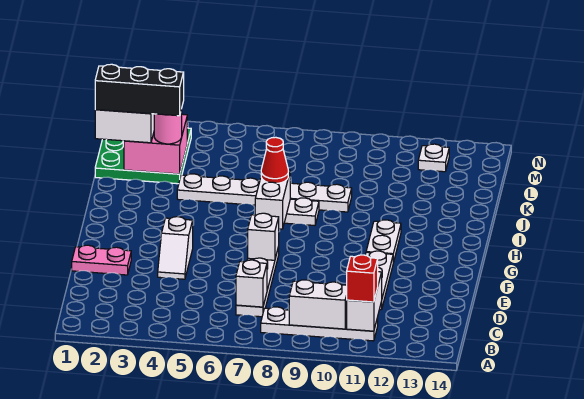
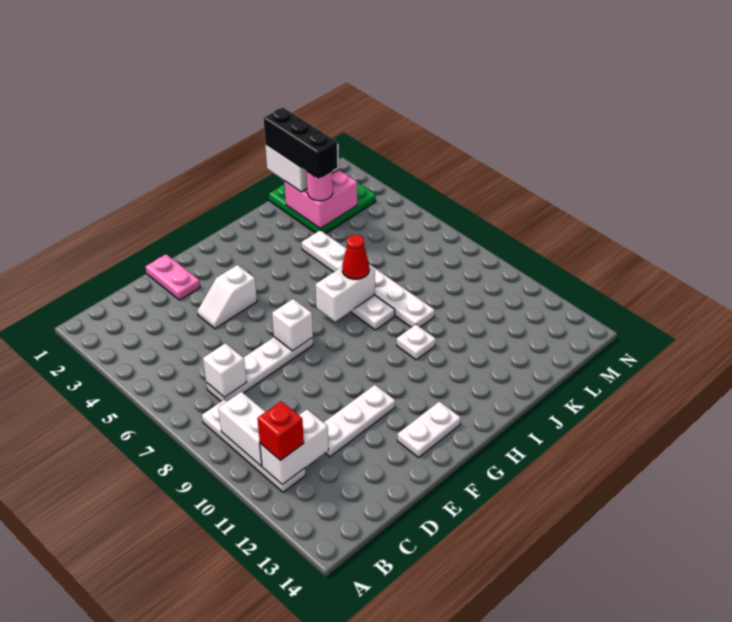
white 1x2 plate [366,220,401,263] -> white 1x2 plate moved to [397,401,461,458]
white 1x1 plate [418,144,449,172] -> white 1x1 plate moved to [397,325,436,360]

